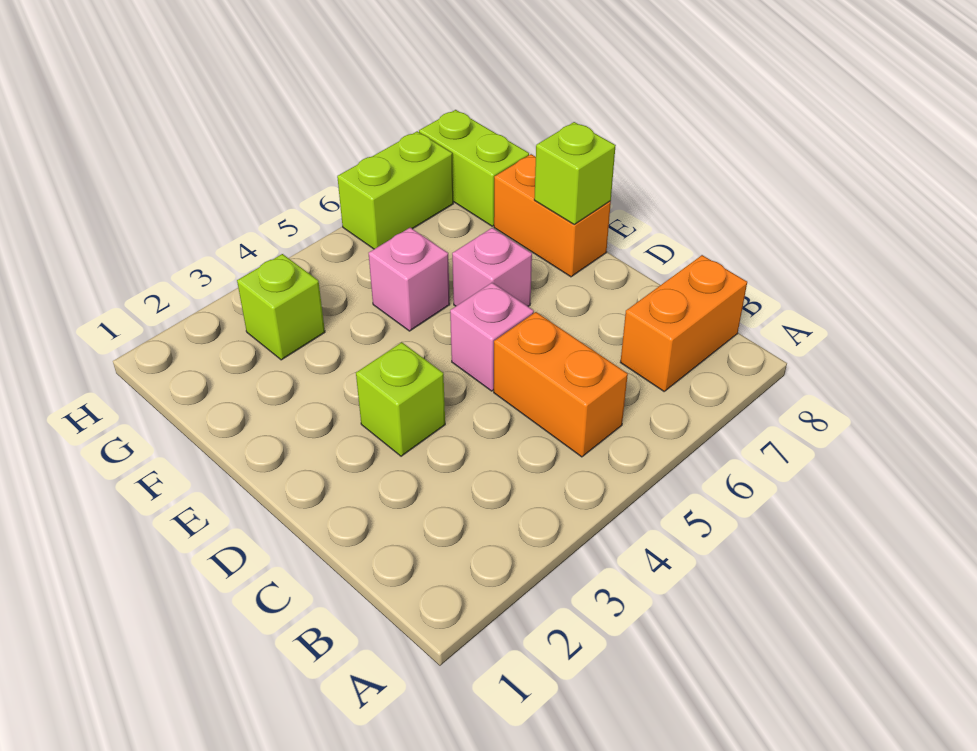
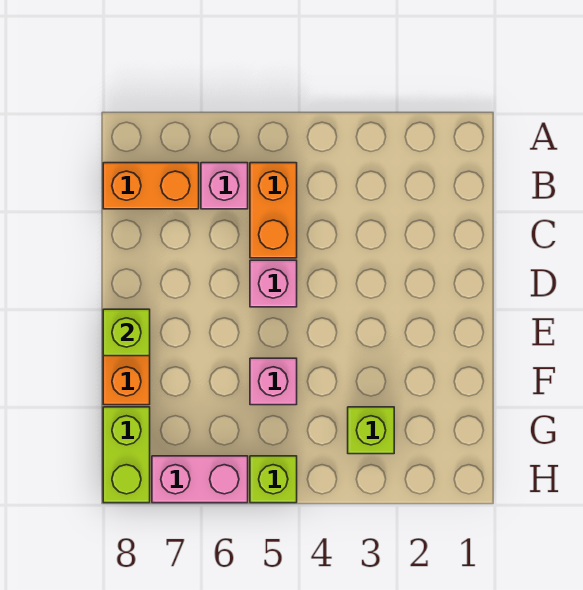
lime 1x1 brick [356,342,445,456] -> lime 1x1 brick moved to [250,456,297,503]
pink 1x1 brick [452,228,532,306] -> pink 1x1 brick moved to [201,163,248,209]
lime 1x2 brick [337,131,453,249] -> pink 1x2 brick [152,456,248,503]

